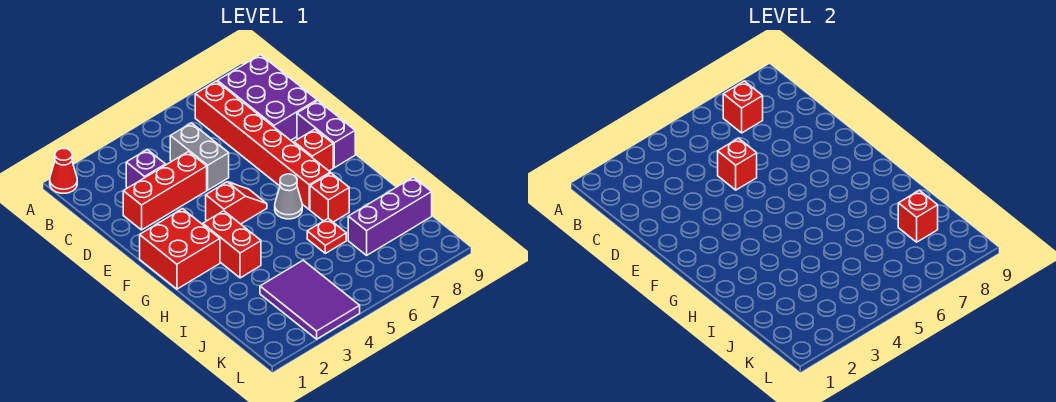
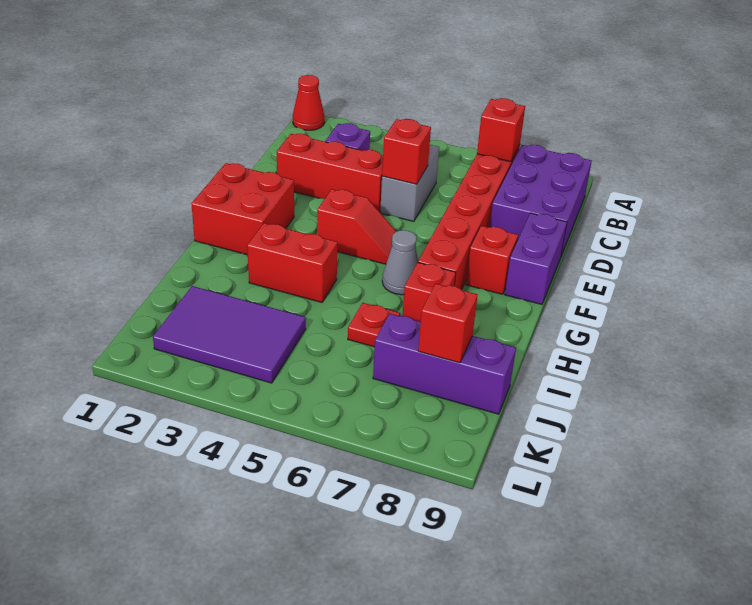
red 1x2 brick [203,211,261,278] -> red 1x2 brick turned to [247,223,337,302]
purple 2x3 tile [260,260,360,339] -> purple 2x3 tile turned to [153,286,306,383]

